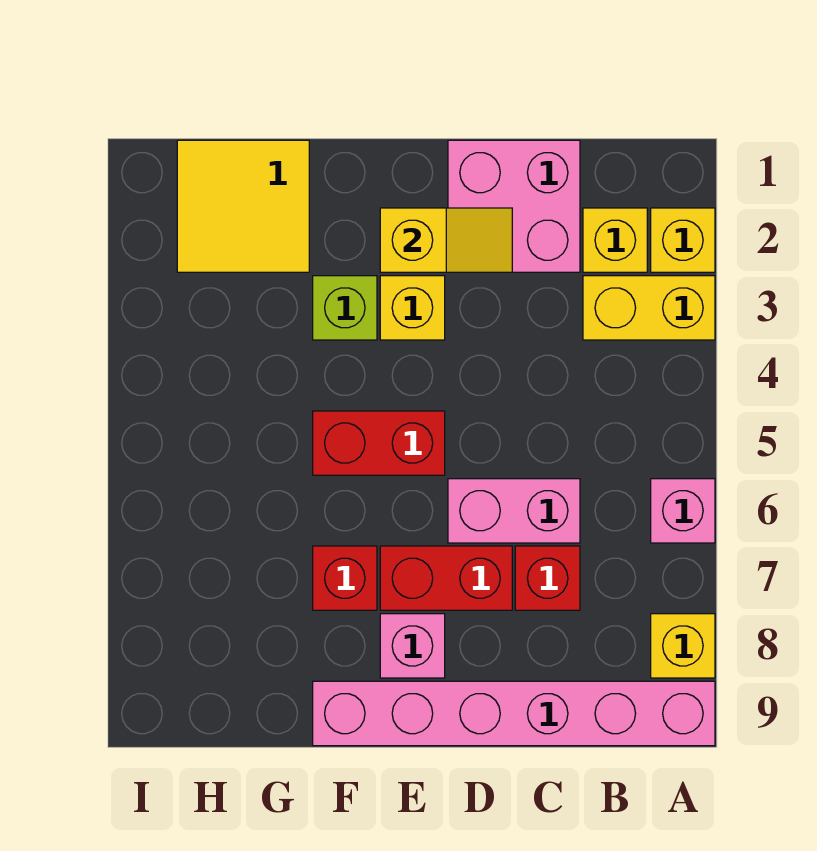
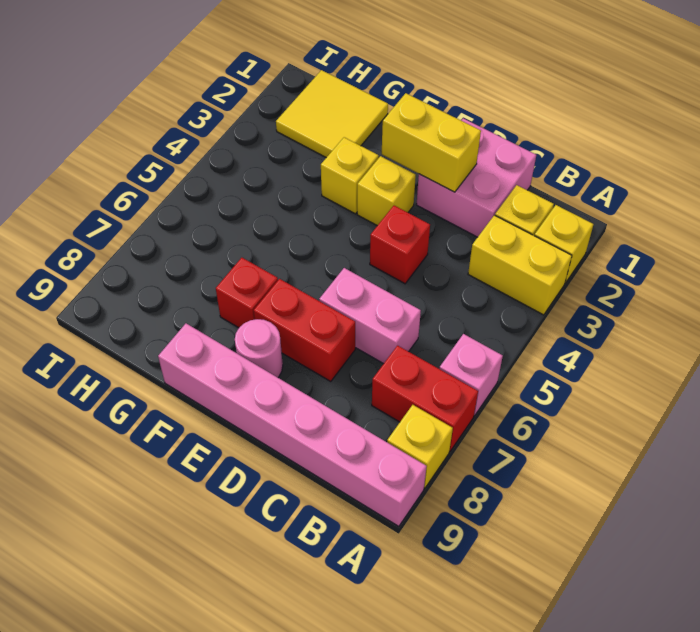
red 1x1 brick [515,546,580,610] -> red 1x1 brick moved to [370,206,430,284]
yellow 1x2 slope [380,208,512,272] -> yellow 1x2 brick [382,93,481,192]
red 1x2 brick [313,411,445,475] -> red 1x2 brick moved to [372,346,478,451]
pink 1x1 brick [380,614,445,678] -> pink 1x1 round brick [235,319,283,377]
lime 1x1 brick [313,276,377,340] -> yellow 1x1 brick [321,137,379,214]

